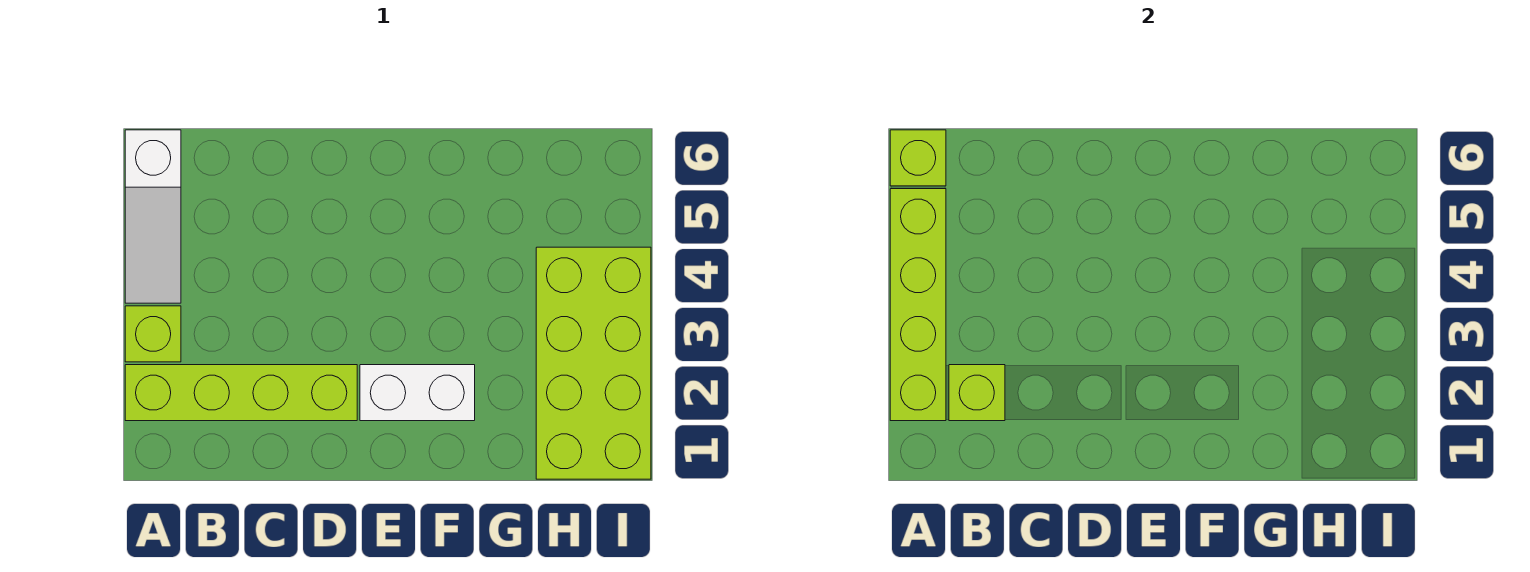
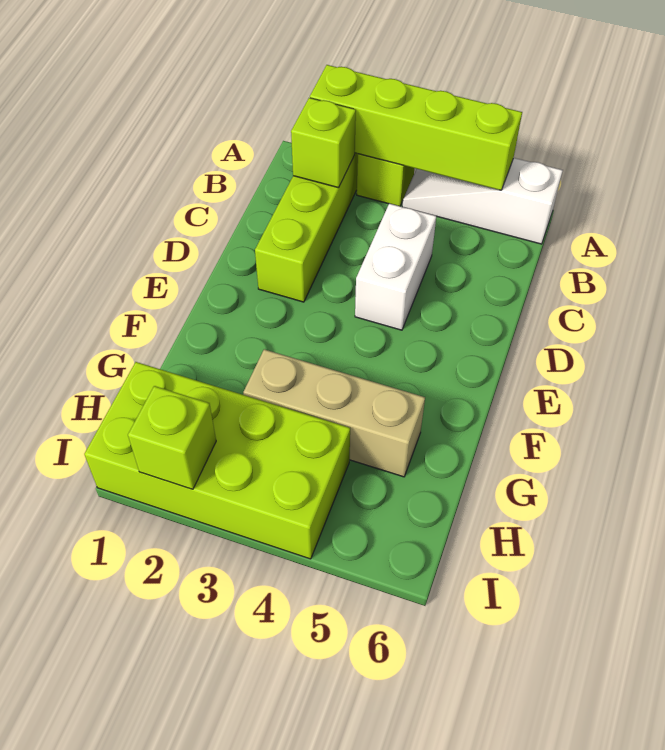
lime 1x1 brick [890,130,946,186] -> lime 1x1 brick moved to [128,386,216,489]
white 1x2 brick [360,365,475,421] -> white 1x2 brick moved to [355,204,436,330]
none -> tan 1x3 brick [243,349,425,477]

